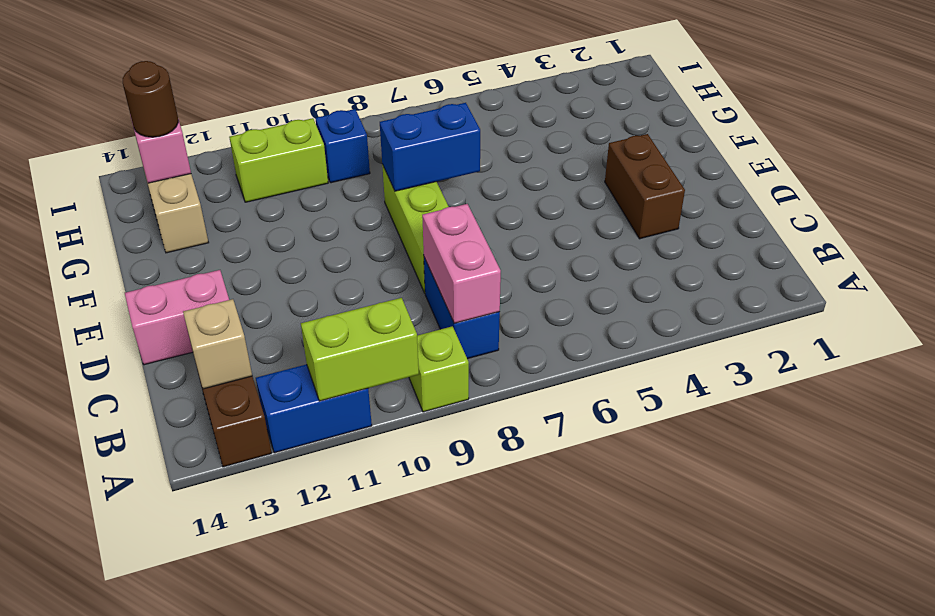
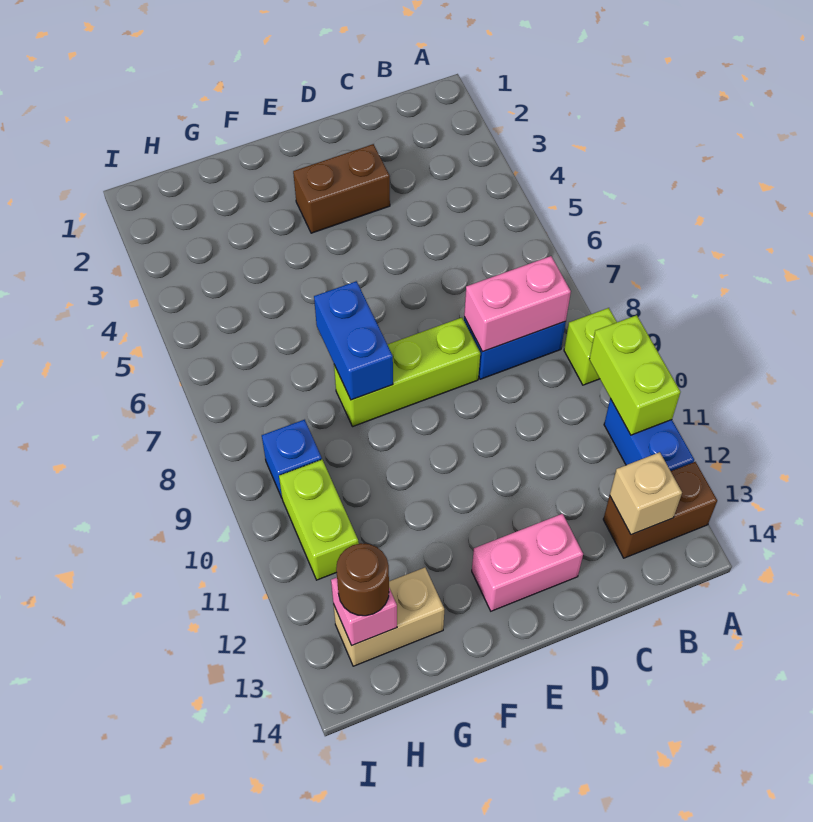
pink 1x2 brick [125,270,229,365] -> pink 1x2 brick turned to [472,514,583,611]

